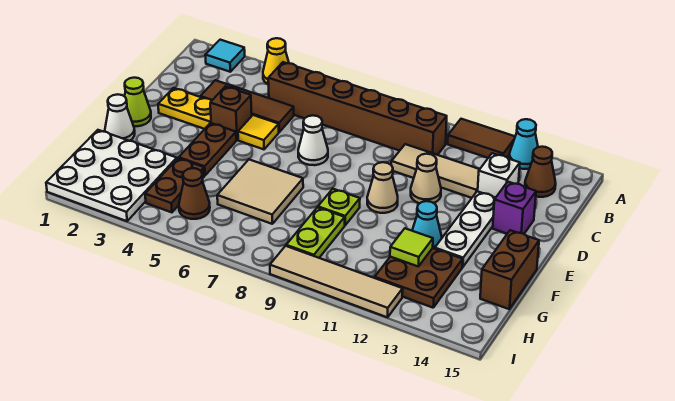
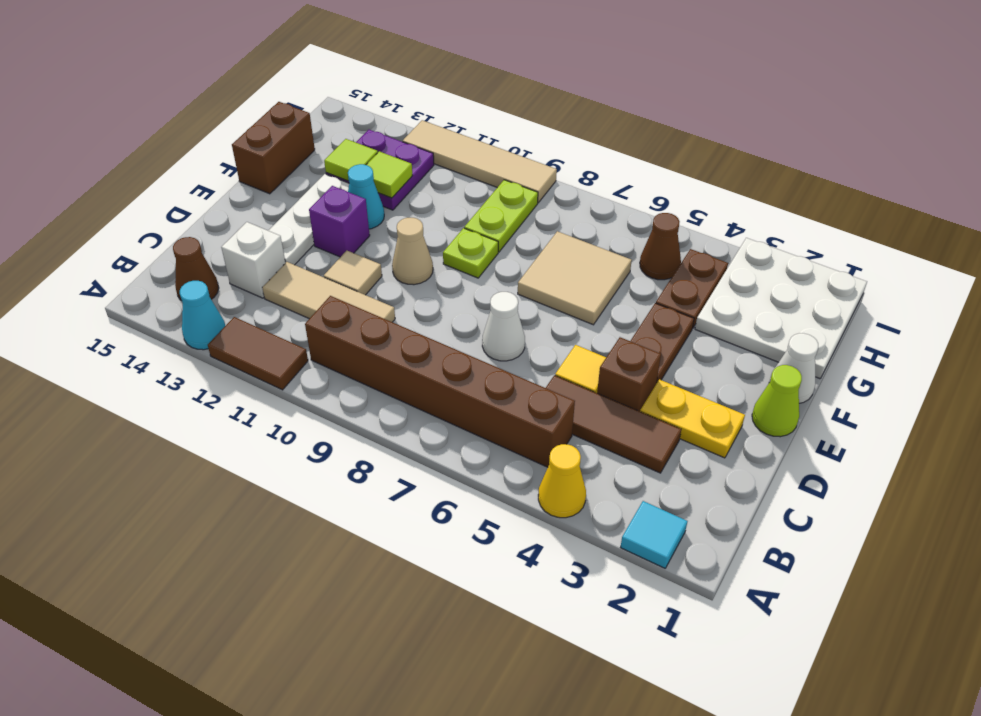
tan 1x1 cone [411,154,441,203] -> tan 1x1 tile [324,250,382,295]
purple 1x1 brick [493,182,536,234] -> purple 1x1 brick moved to [309,186,370,257]
brown 2x2 plate [375,248,463,308] -> purple 2x2 plate [326,130,434,210]
none -> lime 1x1 tile [324,139,378,181]

